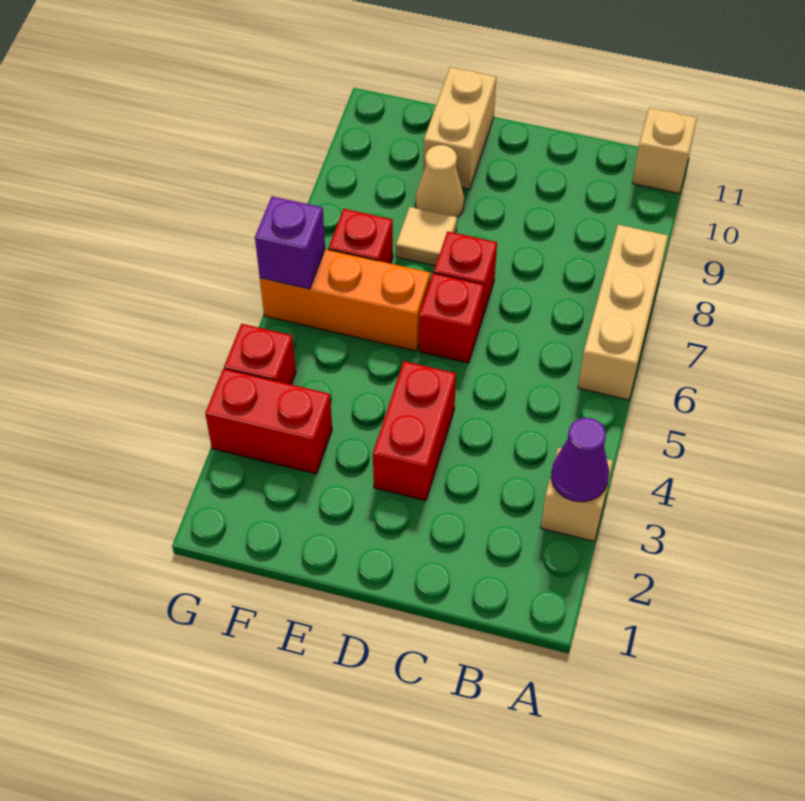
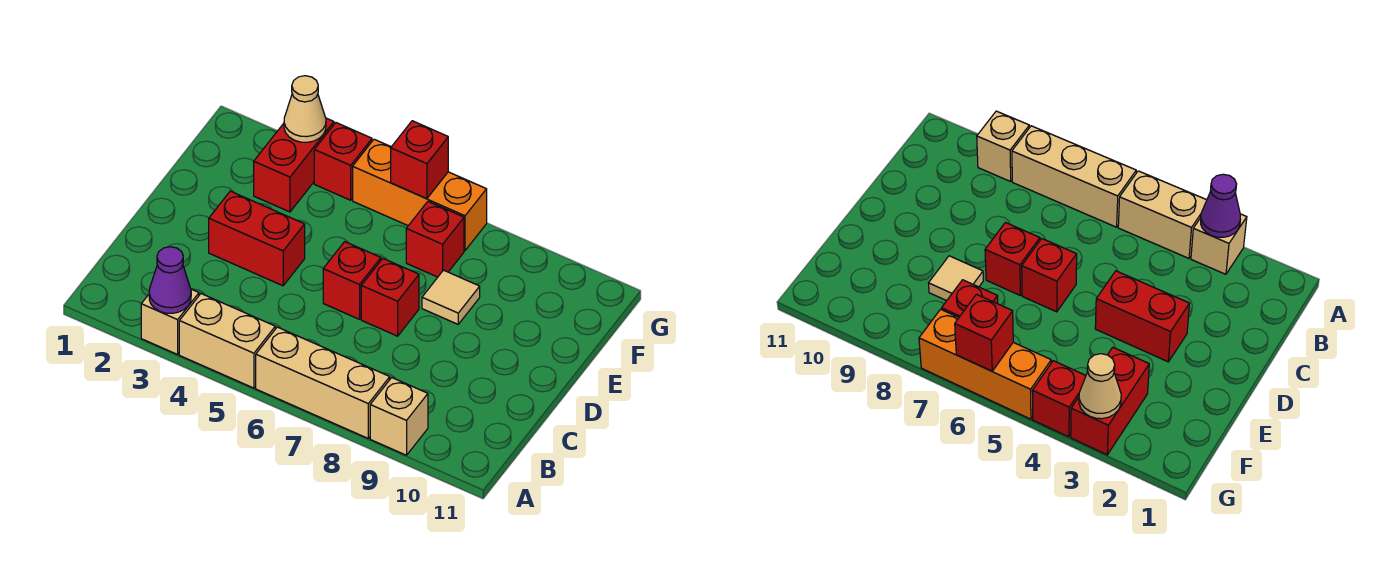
tan 1x1 brick [632,108,697,194] -> tan 1x1 brick moved to [370,378,428,455]
orange 1x3 brick [260,249,431,351] -> orange 1x3 brick turned to [353,139,487,251]
tan 1x1 cone [415,145,464,217] -> tan 1x1 cone moved to [284,76,326,142]
tan 1x2 brick [423,67,496,189] -> tan 1x2 brick moved to [179,294,275,388]
purple 1x1 brick [255,196,325,289] -> red 1x1 brick [391,121,448,199]

